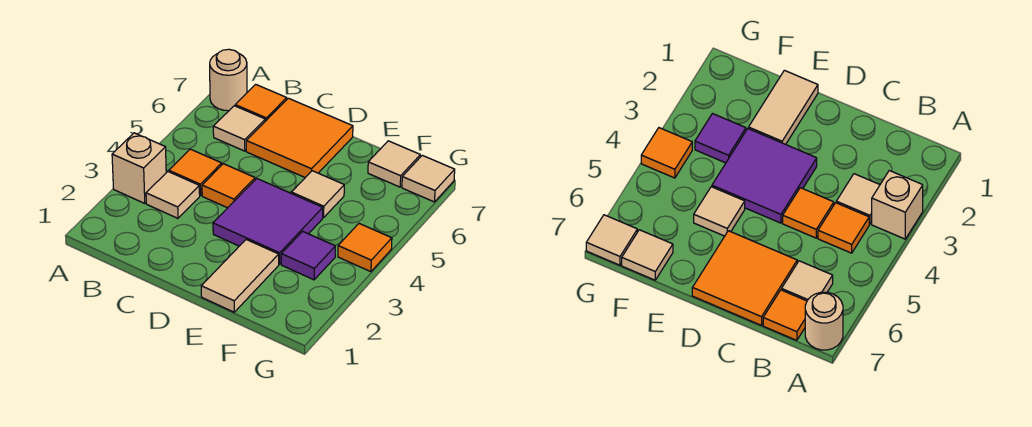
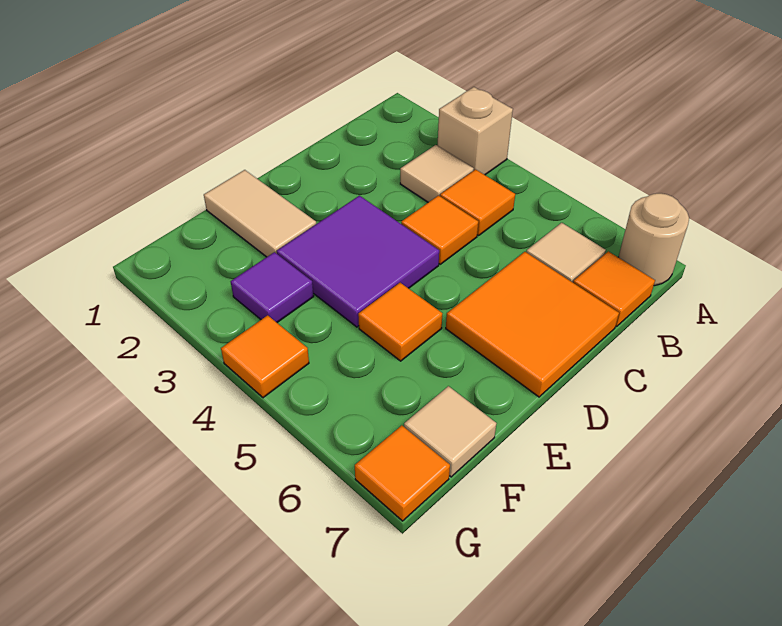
tan 1x1 tile [291,171,344,218] -> orange 1x1 tile [358,283,442,361]
tan 1x1 tile [402,155,455,202] -> orange 1x1 tile [355,425,450,521]

